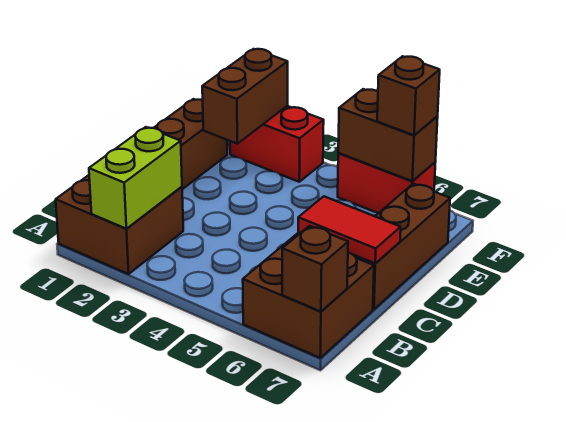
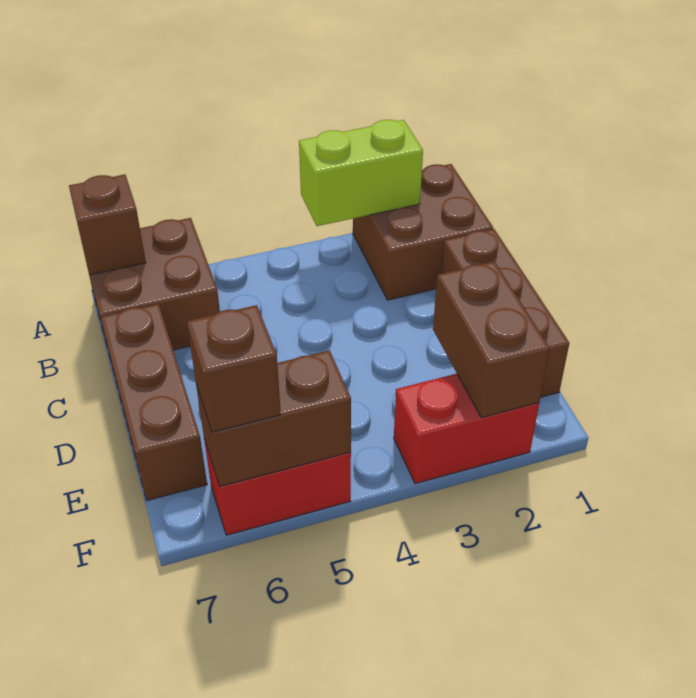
lime 1x2 brick [89,127,182,229] -> lime 1x2 brick turned to [299,120,423,226]
red 1x2 tile [298,196,401,264] -> none

